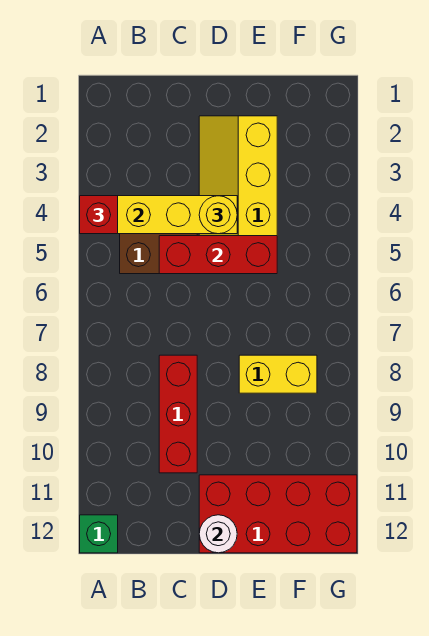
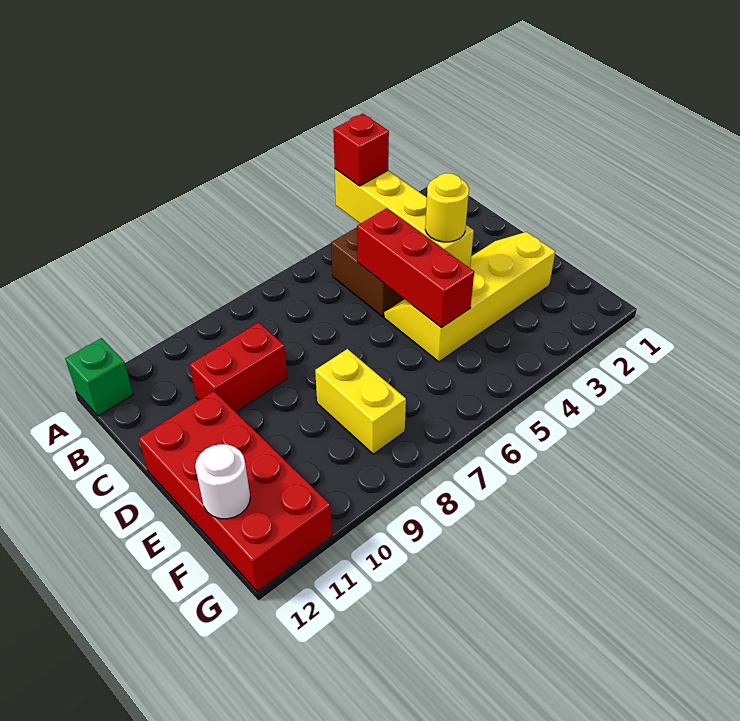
red 1x3 brick [159,355,197,473] -> red 1x2 brick [190,322,287,412]
white 1x1 round brick [199,515,237,553] -> white 1x1 round brick moved to [195,444,250,519]

